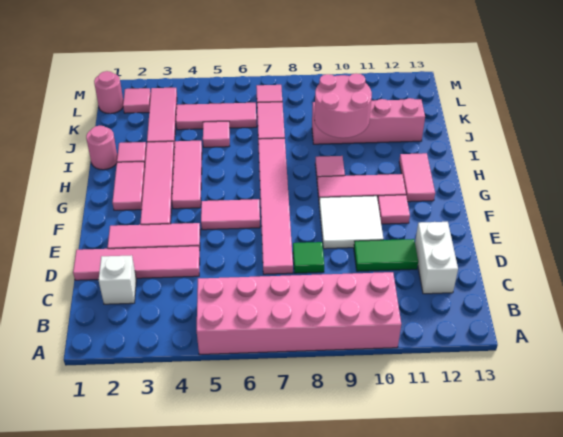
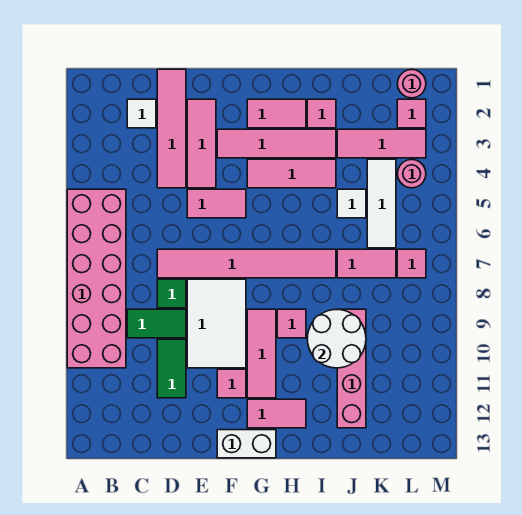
white 1x1 brick [99,255,136,304] -> white 1x1 tile [127,99,156,128]
none -> green 1x2 tile [127,309,186,338]
white 1x2 brick [415,222,458,294] -> white 1x2 brick moved to [217,430,276,458]
white 2x2 tile [319,196,383,249] -> white 2x3 tile [187,279,246,368]
pink 1x2 tile [201,199,260,230] -> pink 1x2 tile turned to [187,189,246,218]
pink 1x1 round brick [86,126,117,170] -> pink 1x1 round brick moved to [397,159,426,188]
pink 2x2 round brick [314,73,372,138] -> white 2x2 round brick [307,310,366,368]
pink 1x1 tile [203,121,230,147] -> white 1x1 tile [337,189,366,218]
pink 1x3 tile [176,103,257,130] -> white 1x3 tile [367,159,396,248]

